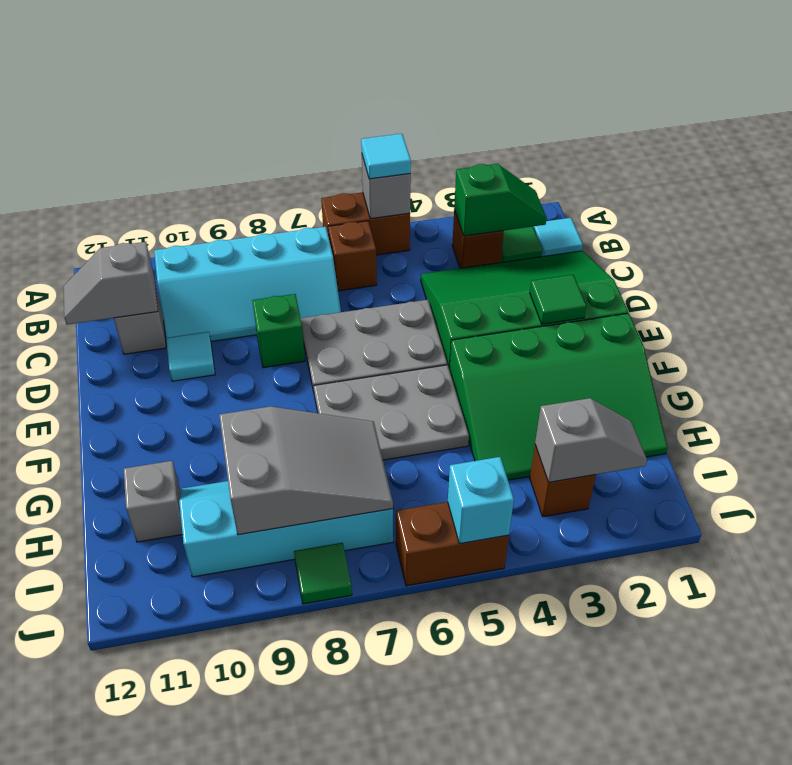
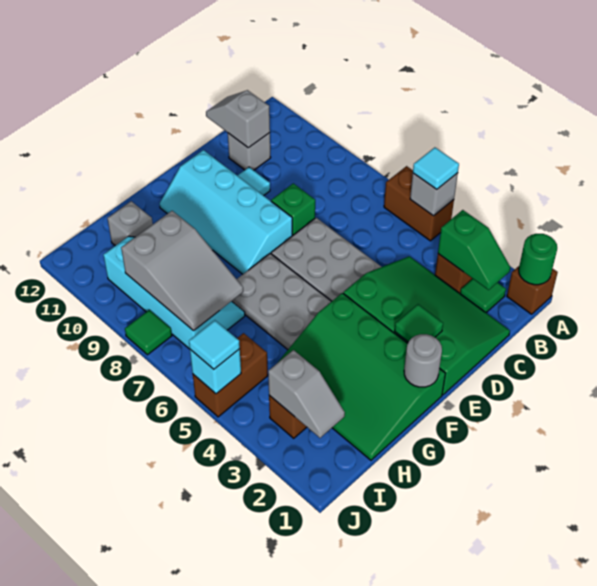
none -> green 1x1 round brick [519,234,557,285]
cyan 1x1 tile [533,218,583,257] -> cyan 1x1 tile moved to [189,320,240,369]
brown 1x1 brick [328,221,377,291] -> brown 1x1 brick moved to [507,266,558,314]
cyan 2x4 slope [154,227,341,342] -> cyan 2x4 slope moved to [160,150,292,274]
none -> grey 1x1 round brick [404,334,442,387]
brown 1x2 brick [396,502,509,586] -> brown 1x2 brick turned to [193,333,268,417]

